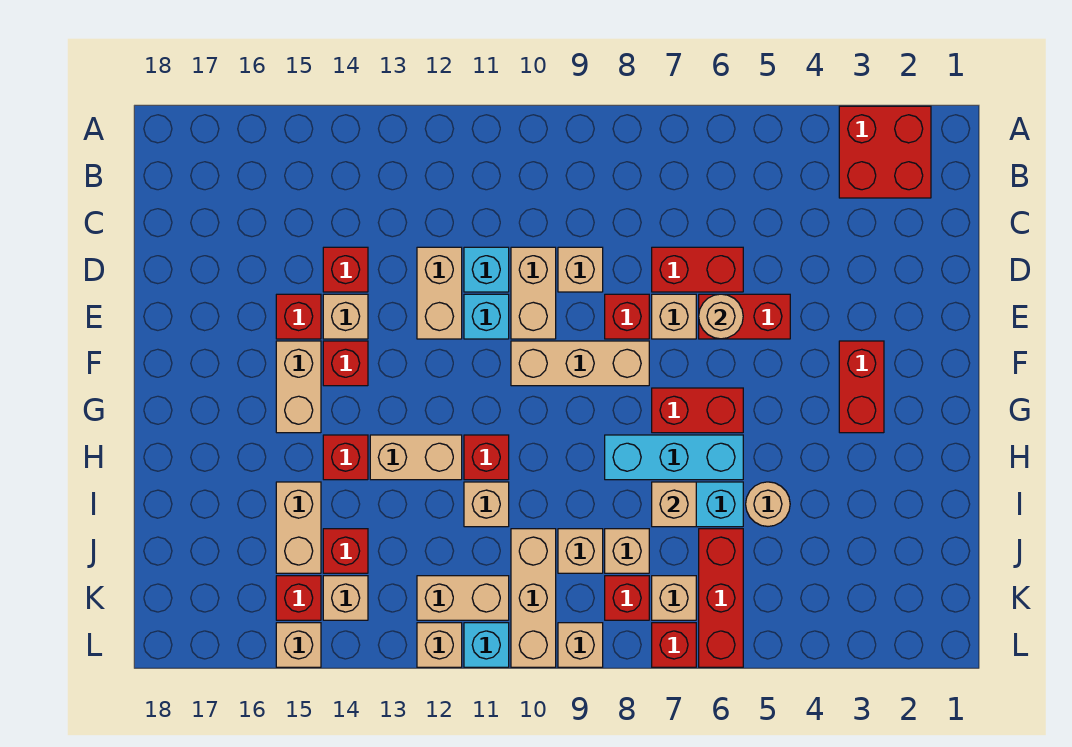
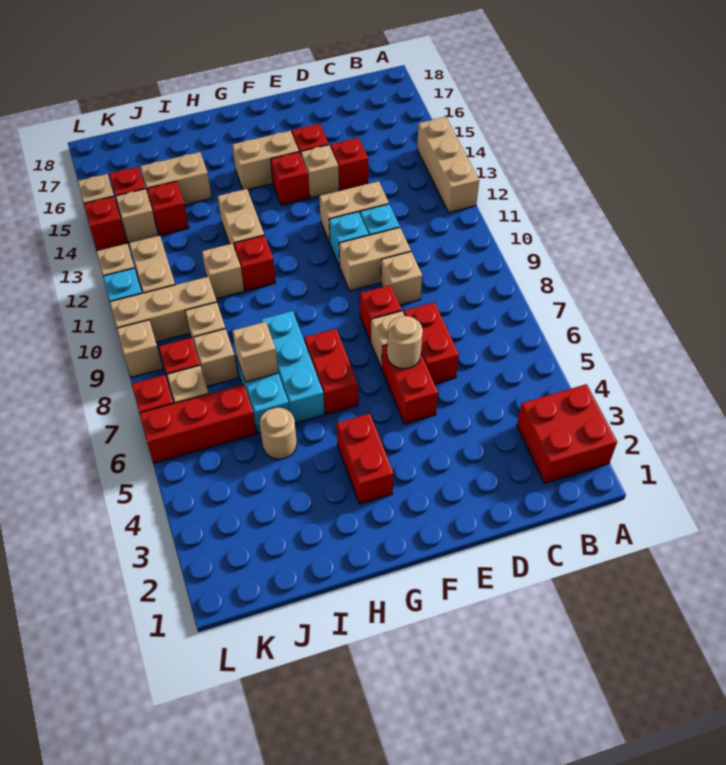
red 1x2 brick [839,341,884,433] -> red 1x2 brick turned to [337,413,394,504]
tan 1x3 brick [511,341,649,386] -> tan 1x3 brick moved to [417,117,479,213]
red 1x1 brick [323,435,368,480] -> red 1x1 brick moved to [84,196,127,251]

